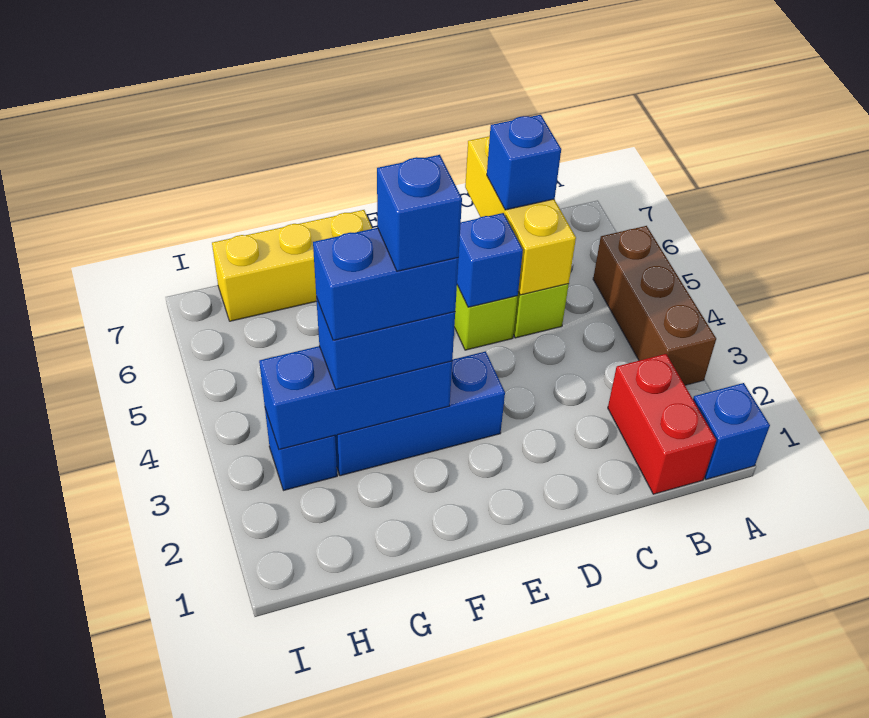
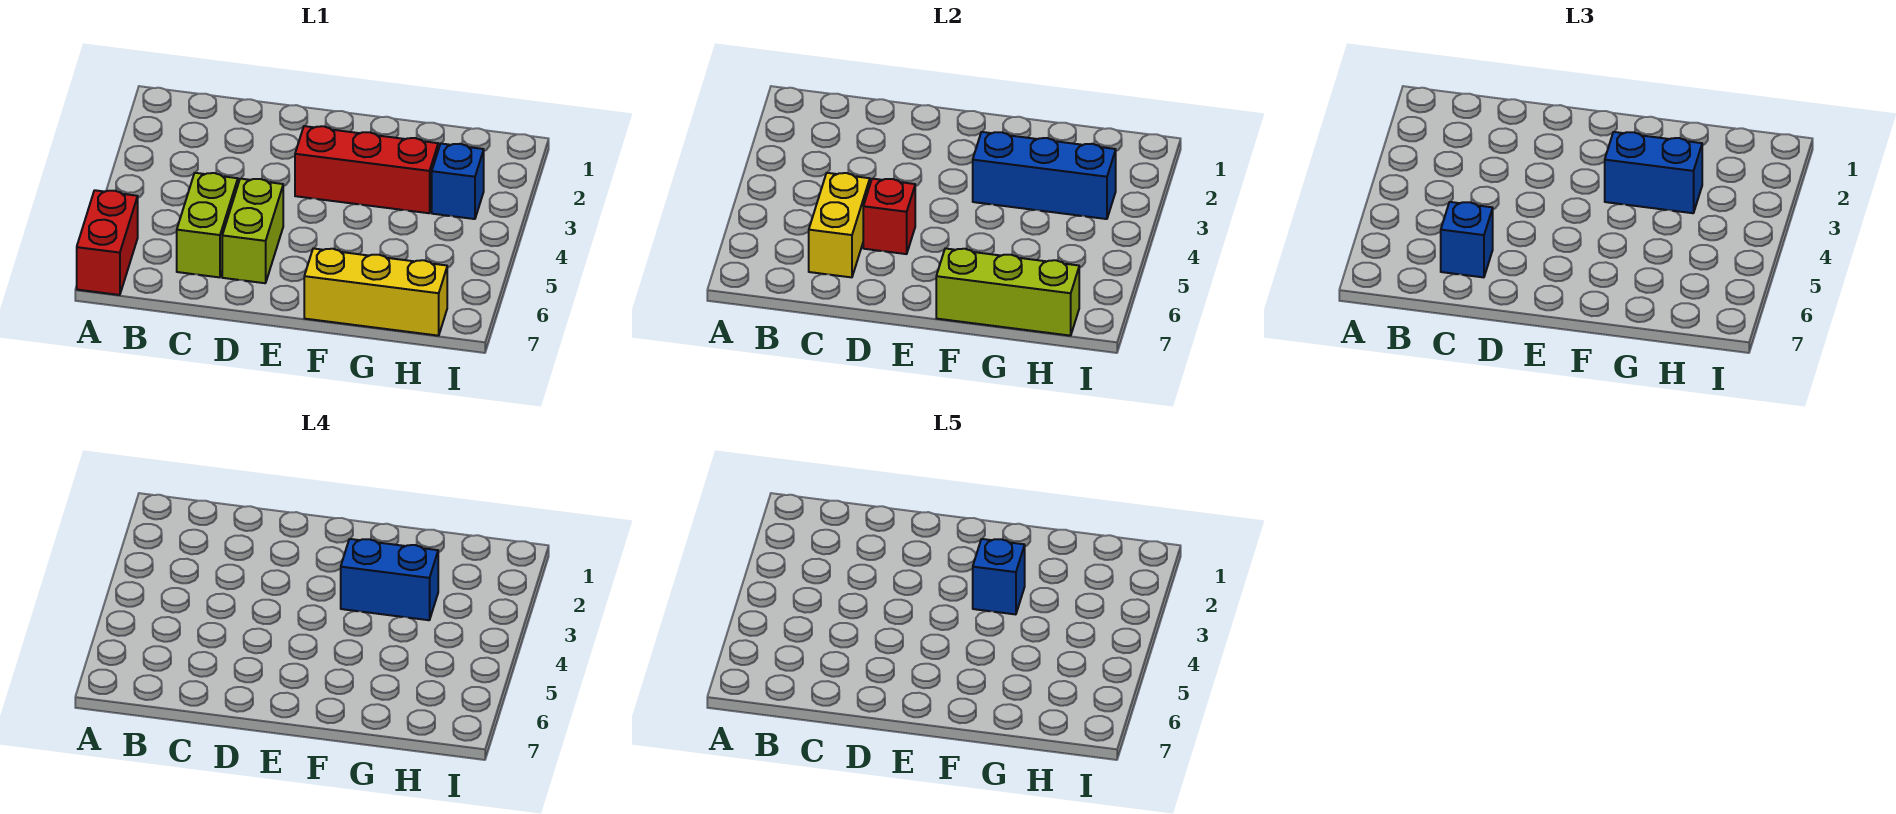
blue 1x1 brick [693,383,770,479] -> none
brown 1x3 brick [593,226,716,385] -> none
red 1x2 brick [608,354,716,494] -> red 1x2 brick moved to [77,190,138,295]
yellow 1x3 brick [465,136,576,295] -> yellow 1x2 brick [809,173,870,277]
blue 1x1 brick [457,213,523,307] -> red 1x1 brick [863,179,915,254]
blue 1x3 brick [335,351,505,476] -> red 1x3 brick [295,126,438,213]
none -> lime 1x3 brick [936,248,1079,336]

